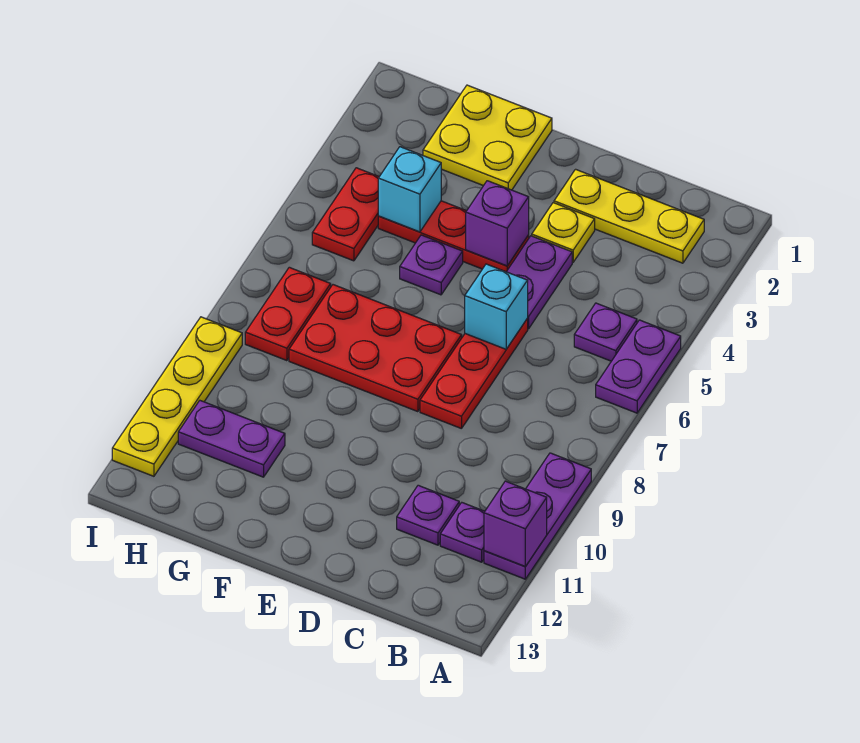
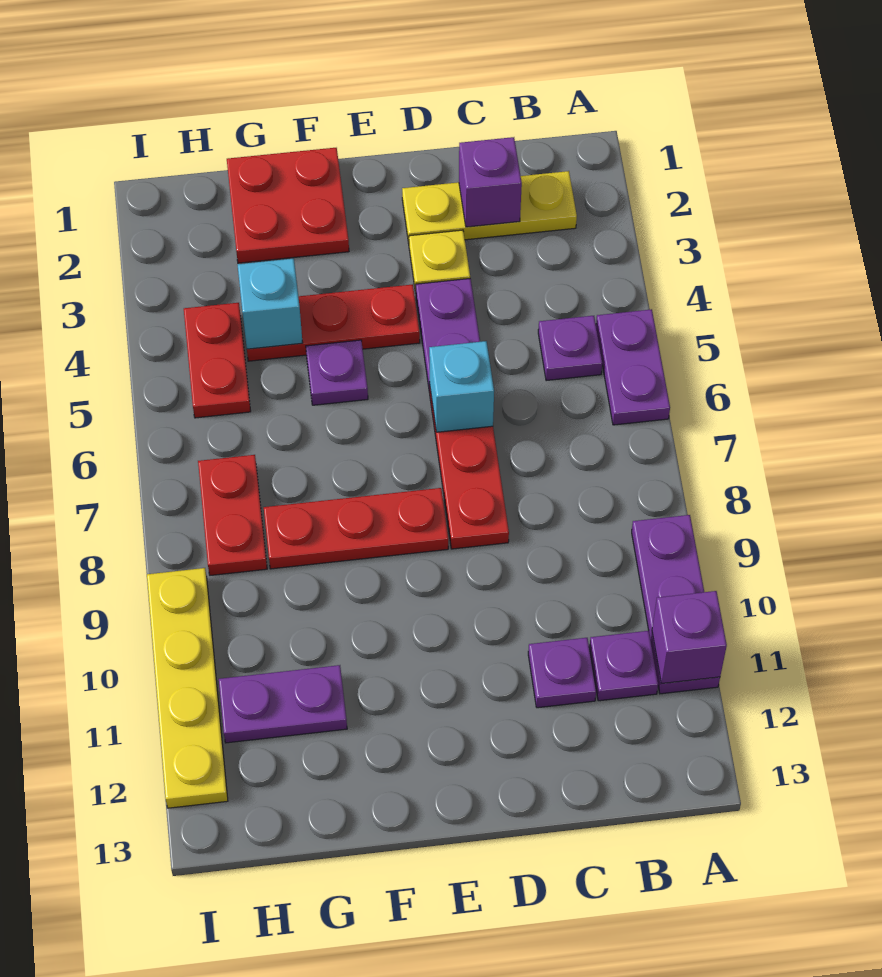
purple 1x1 brick [466,181,529,266] -> purple 1x1 brick moved to [459,137,522,227]
red 2x3 plate [289,285,462,412] -> red 1x3 plate [264,488,448,569]
yellow 2x2 plate [423,85,552,190] -> red 2x2 plate [227,148,349,263]

